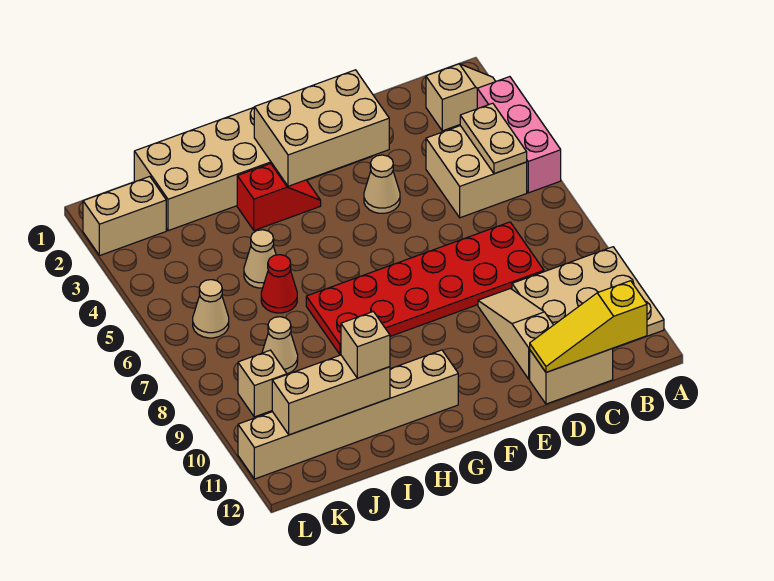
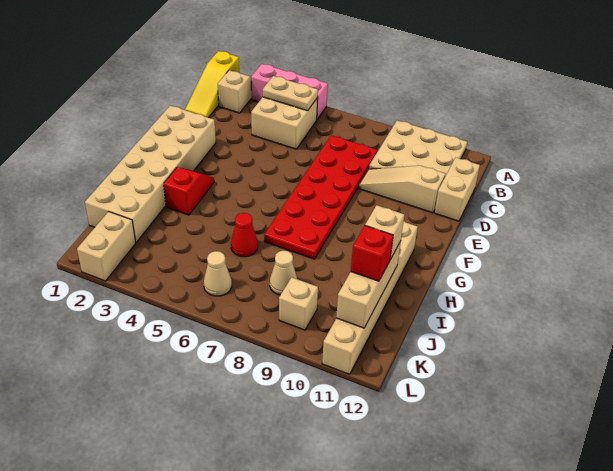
yellow 1x3 slope [530,281,647,372] -> yellow 1x3 slope moved to [185,51,239,118]
tan 2x3 brick [254,70,389,186] -> none
tan 1x1 cone [364,155,400,213] -> none
tan 1x1 cone [244,230,276,288] -> none
none -> red 1x1 brick [351,226,393,281]

